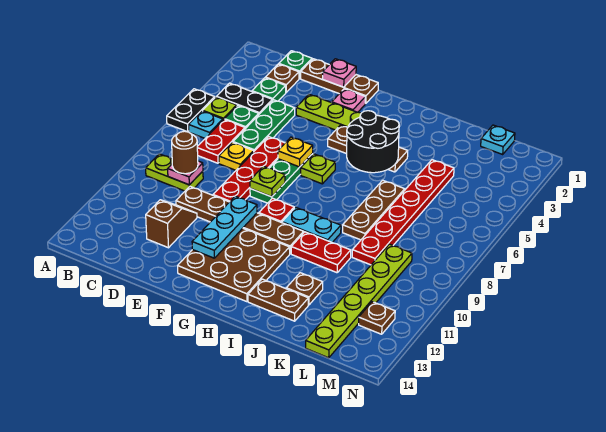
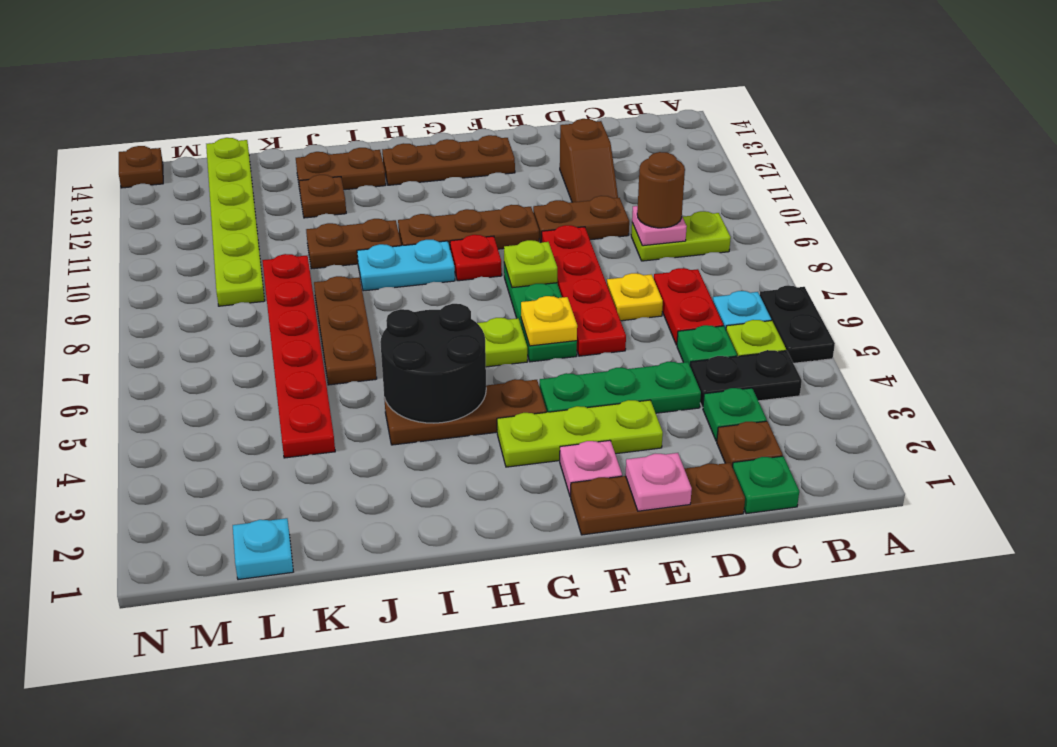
green 1x3 plate [233,100,295,151] -> green 1x3 plate turned to [539,362,701,413]
cyan 1x3 plate [192,196,257,258] -> none
brown 3x3 plate [178,228,290,302] -> brown 1x3 plate [382,135,515,185]
red 1x2 plate [291,232,351,273] -> brown 1x2 plate [306,219,401,269]
brown 1x1 plate [359,302,395,334] -> brown 1x1 plate moved to [119,146,163,188]

